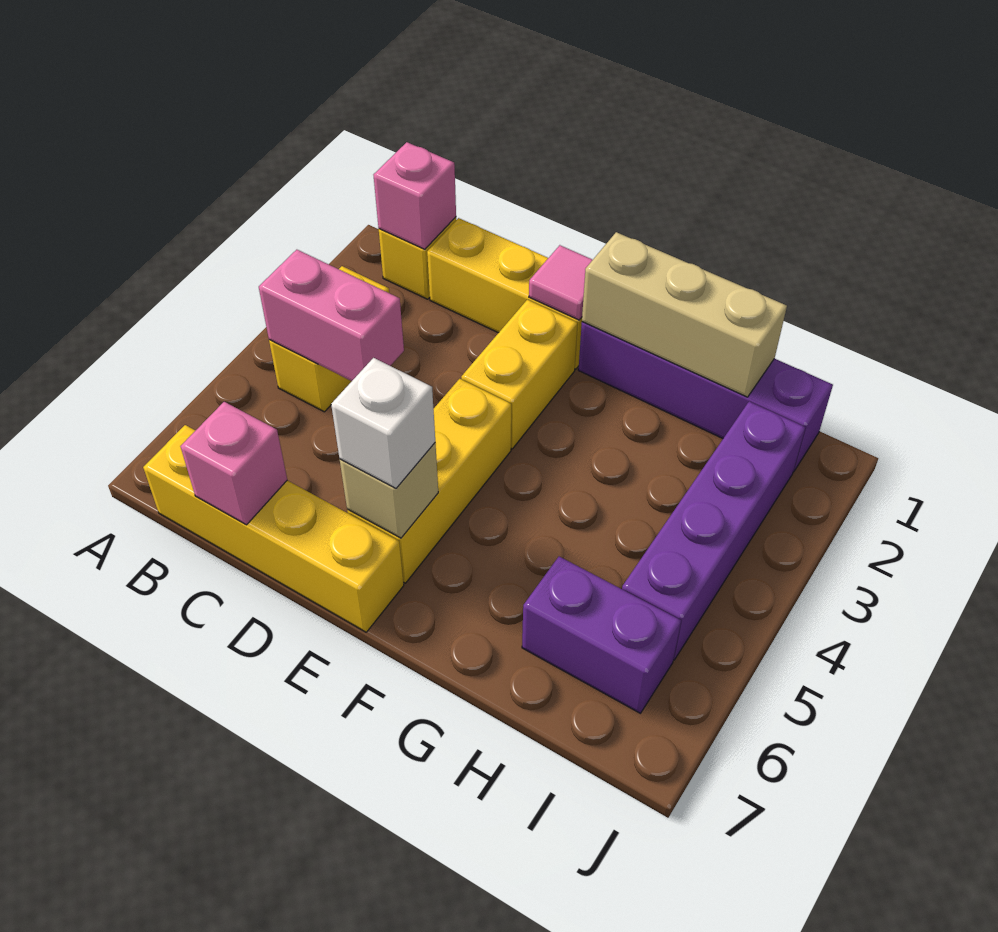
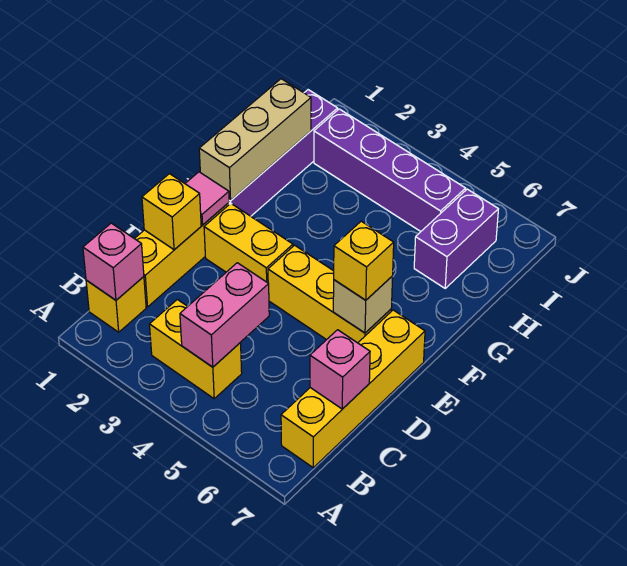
none -> yellow 1x1 brick [142,174,201,250]
white 1x1 brick [331,358,435,488] -> yellow 1x1 brick [334,221,394,300]

